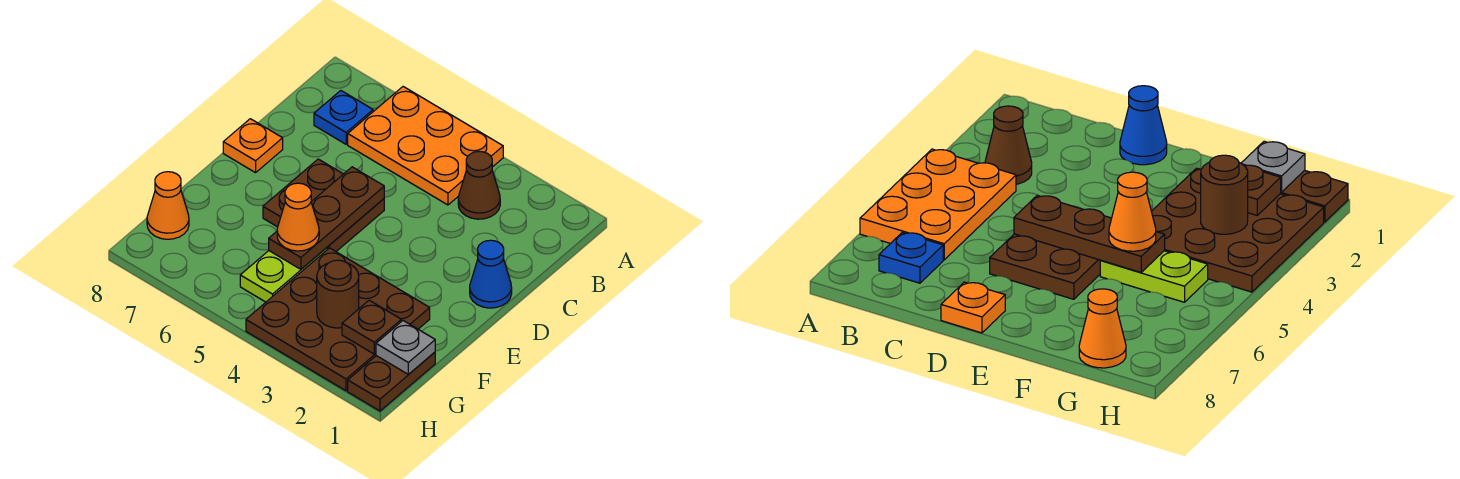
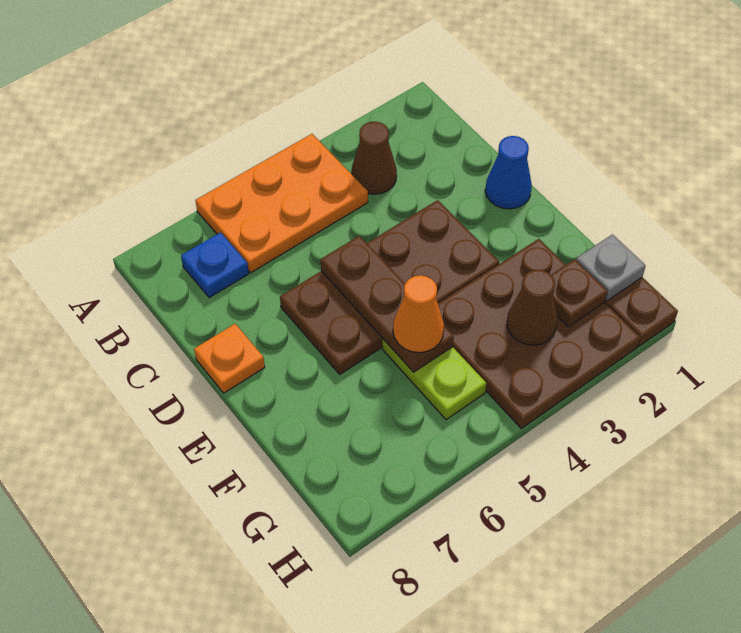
brown 2x2 plate [263,159,384,251] -> brown 2x4 plate [280,200,499,374]
brown 1x1 round brick [317,260,359,328] -> brown 1x1 cone [507,270,557,345]
orange 1x1 cone [147,172,189,239] -> none

